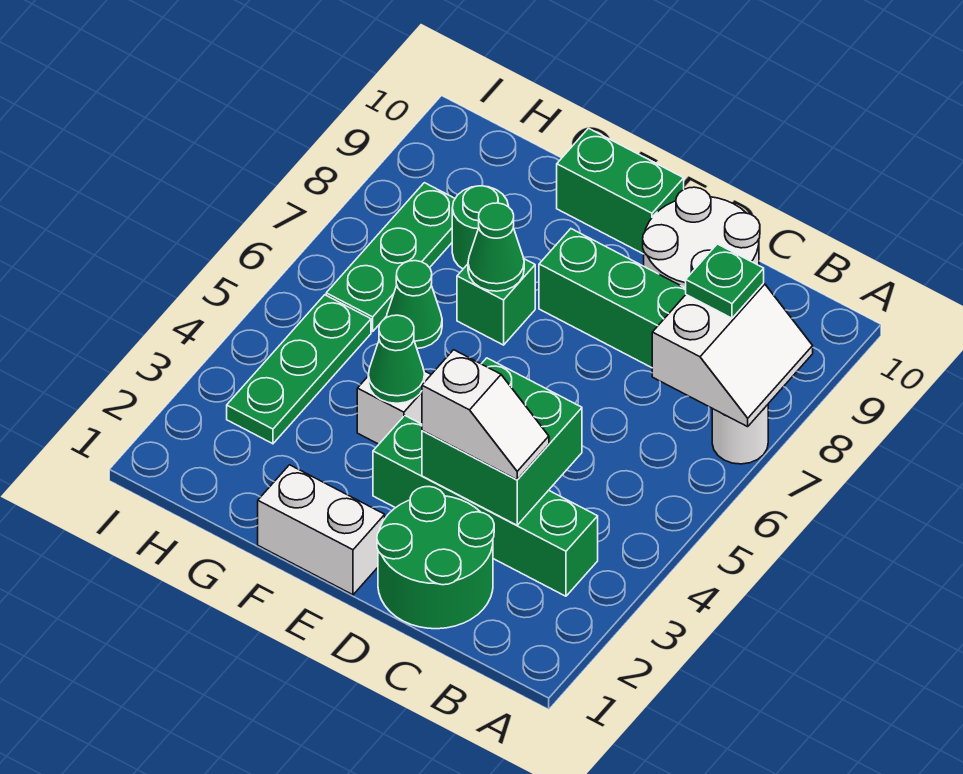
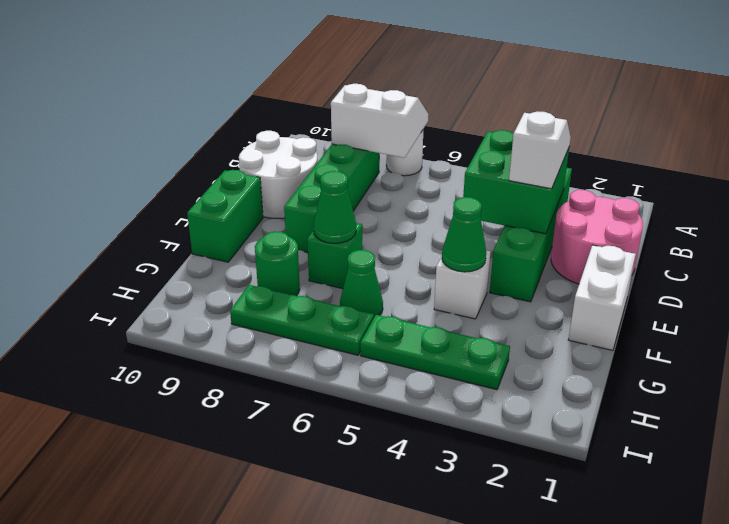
green 1x1 plate [686,244,764,318] -> none
green 2x2 round brick [377,487,494,629] -> pink 2x2 round brick [551,190,643,284]

